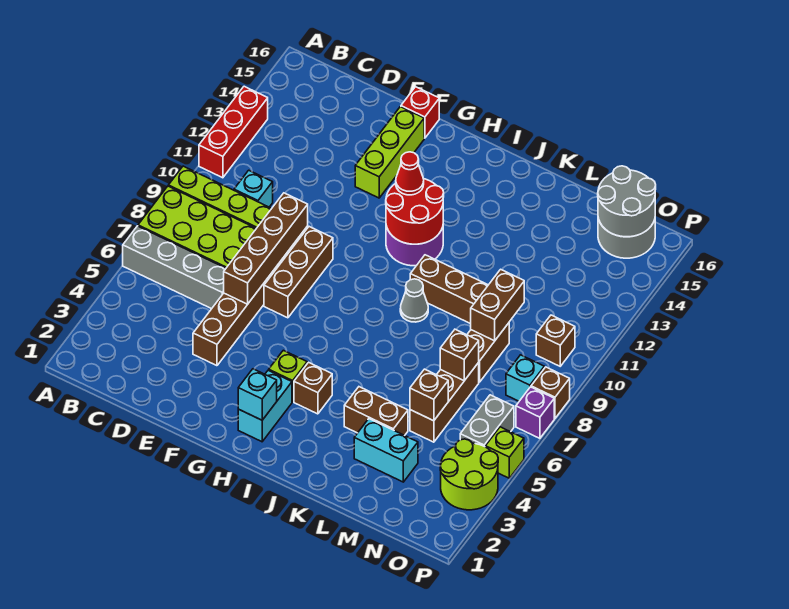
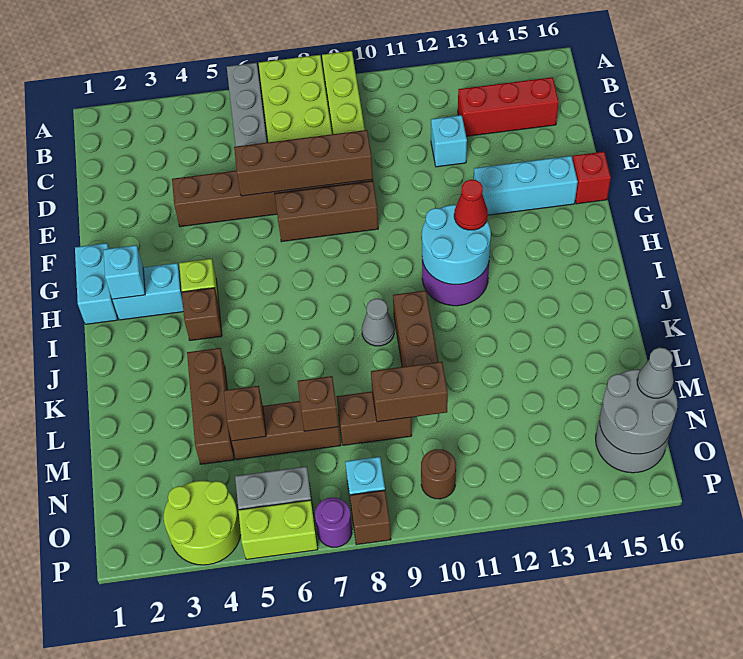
red 1x3 brick [199,86,268,178] -> red 1x3 brick moved to [458,77,559,136]
cyan 1x1 brick [234,170,273,207] -> cyan 1x1 brick moved to [431,115,467,167]
lime 1x3 brick [355,107,424,198] -> cyan 1x3 brick [474,156,578,215]
red 2x2 round brick [386,179,444,244] -> cyan 2x2 round brick [422,205,491,285]
brown 1x2 brick [344,387,408,436] -> brown 1x3 brick [187,348,234,464]
cyan 1x2 brick [354,419,418,482] -> cyan 1x2 brick moved to [75,243,117,324]
none -> grey 1x1 cone [637,348,674,398]
brown 1x1 brick [536,315,575,366] -> brown 1x1 round brick [421,449,456,499]
lime 1x1 brick [485,427,524,478] -> lime 1x2 brick [238,500,318,560]
purple 1x1 brick [516,387,554,438] -> purple 1x1 round brick [315,498,352,547]

